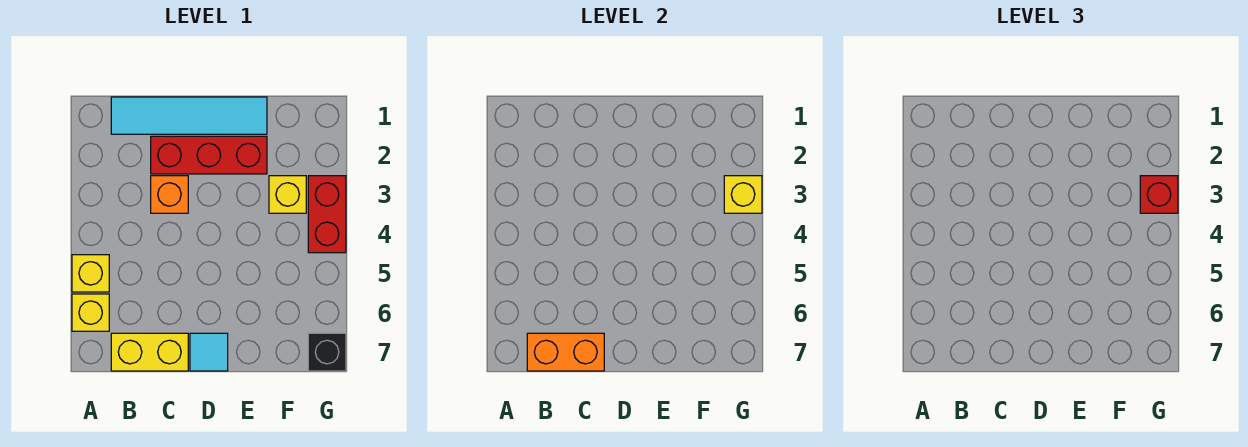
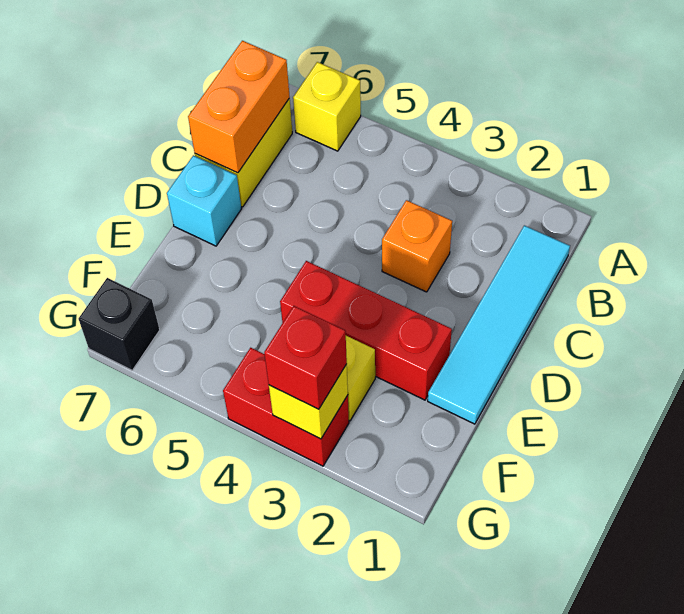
yellow 1x1 brick [72,255,109,292] -> none
red 1x3 brick [151,136,267,174] -> red 1x3 brick turned to [280,261,452,400]
cyan 1x1 tile [190,333,228,371] -> cyan 1x1 brick [167,155,241,246]

